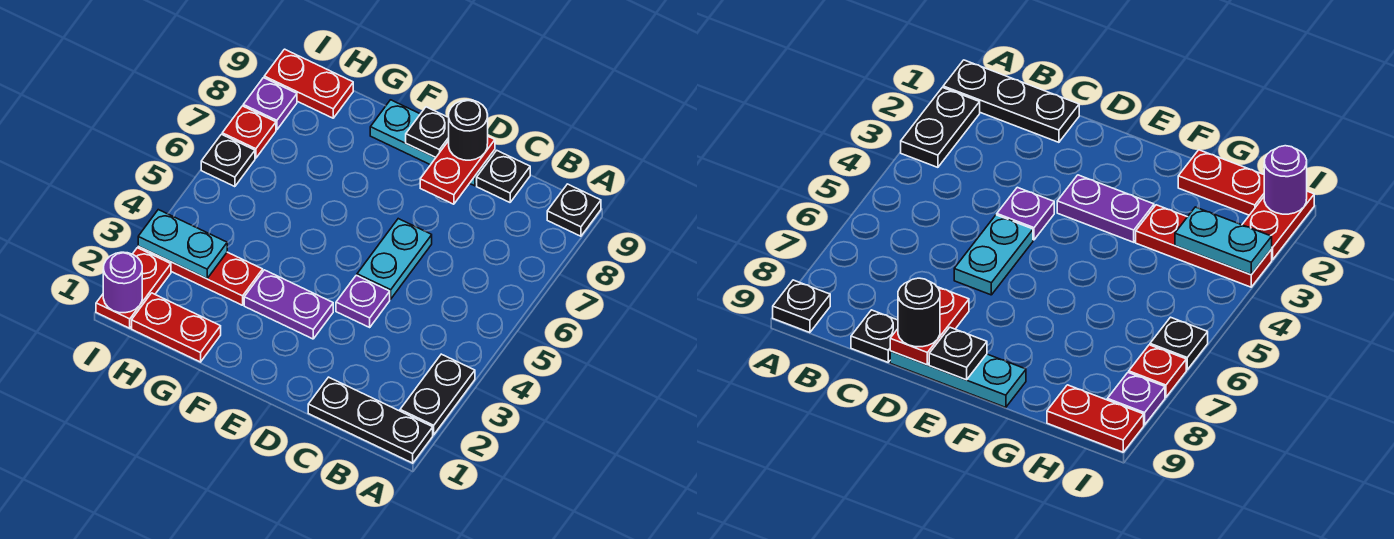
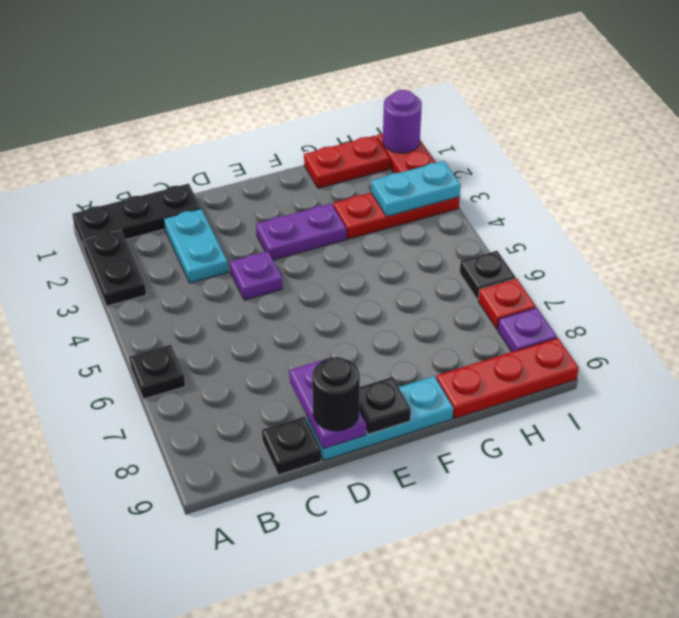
black 1x1 plate [547,184,601,236] -> black 1x1 plate moved to [129,345,185,399]
cyan 1x2 plate [357,219,432,299] -> cyan 1x2 plate moved to [164,209,228,283]
red 1x2 plate [420,137,495,204] -> purple 1x2 plate [290,359,366,449]
red 1x2 plate [264,49,353,118] -> red 1x3 plate [436,338,579,418]

